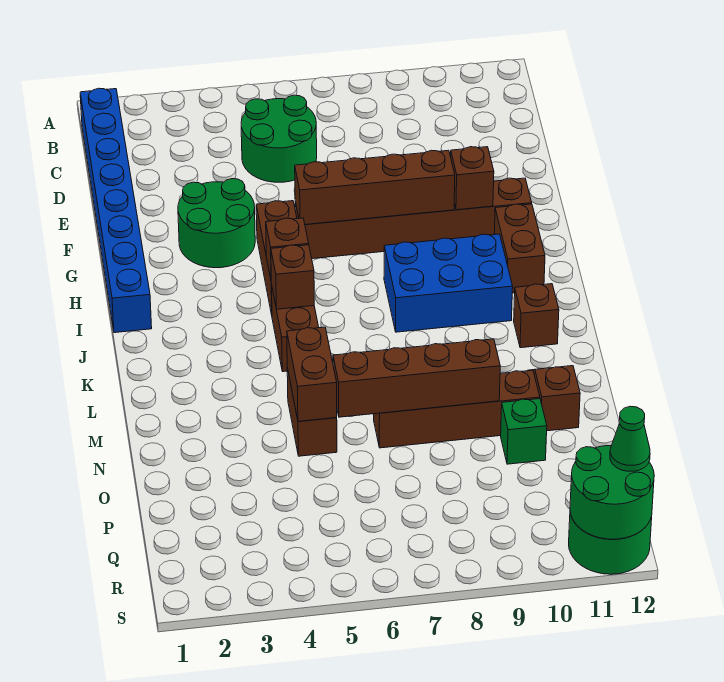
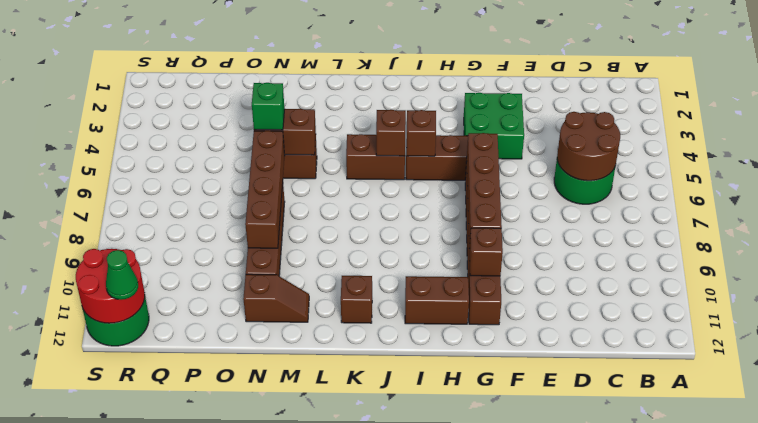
blue 1x8 brick [80,88,152,333] -> none
none -> brown 2x2 round brick [557,112,620,181]
green 2x2 round brick [178,179,255,268] -> green 2x2 brick [464,93,524,159]
blue 2x3 brick [384,234,513,332] -> none
green 1x1 brick [501,399,547,464] -> green 1x1 brick moved to [252,83,284,130]
green 2x2 round brick [570,446,654,539] -> red 2x2 round brick [76,249,145,323]

